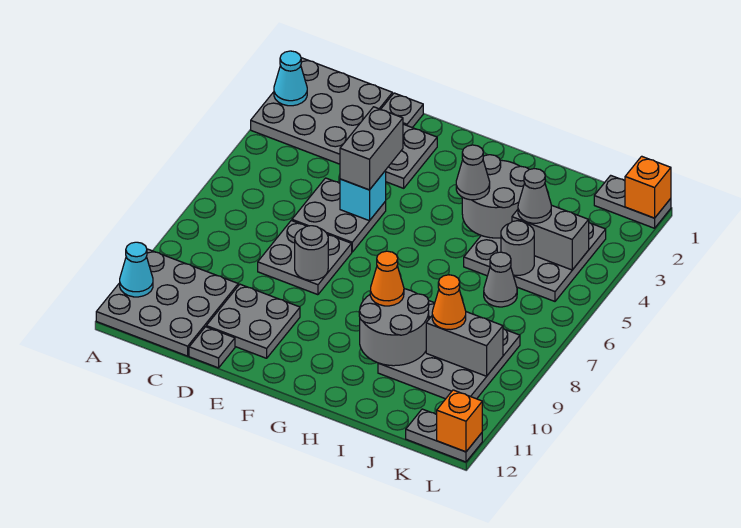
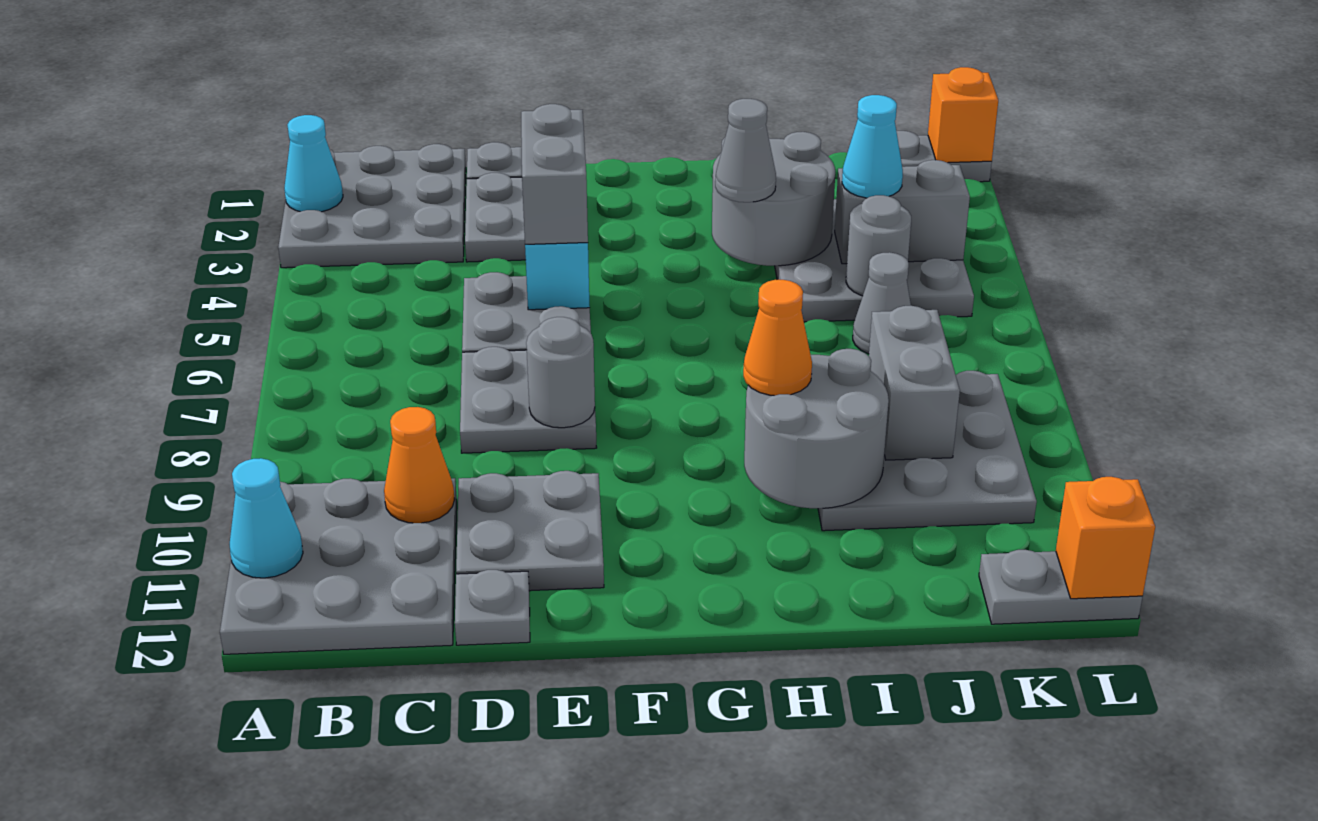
grey 1x1 cone [518,169,551,223] -> cyan 1x1 cone [842,95,903,198]
grey 1x2 brick [426,312,503,376] -> grey 1x2 brick turned to [869,306,960,460]
orange 1x1 cone [432,275,466,330] -> orange 1x1 cone moved to [384,407,455,523]

